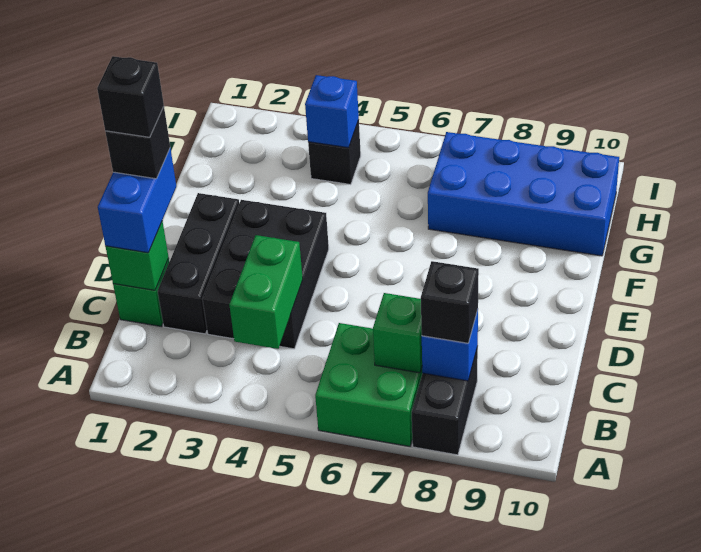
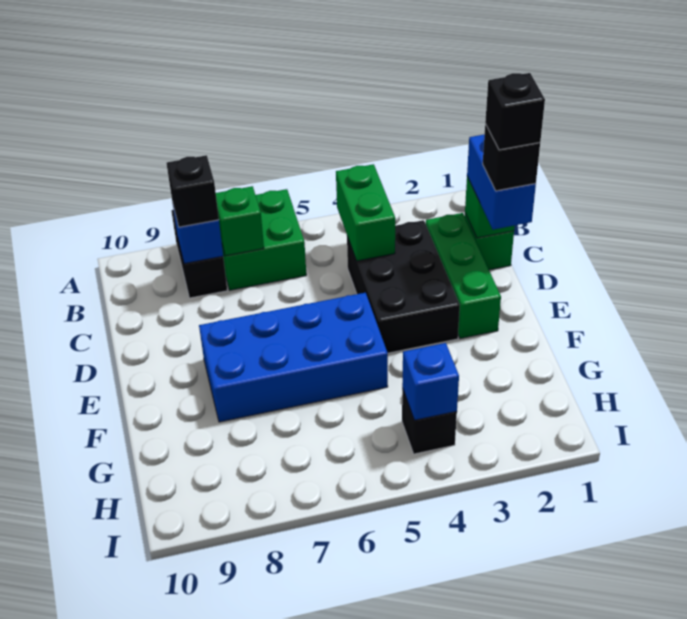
black 1x3 brick [158,193,239,334] -> green 1x3 brick [426,213,501,339]
blue 2x4 brick [428,132,619,256] -> blue 2x4 brick moved to [199,293,388,422]

